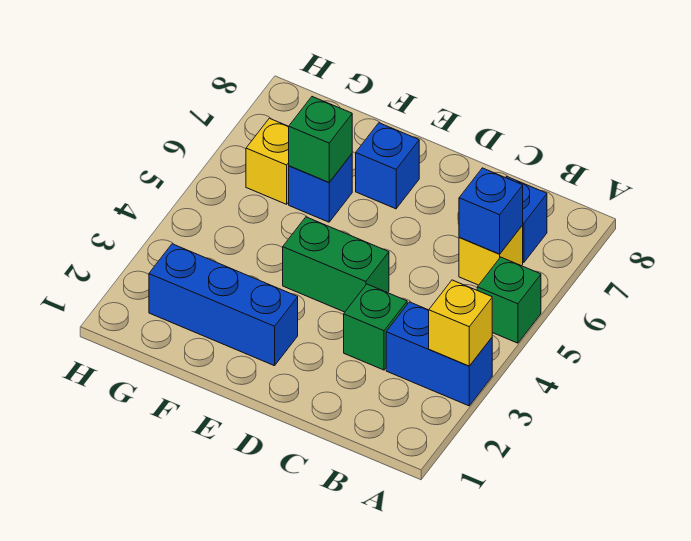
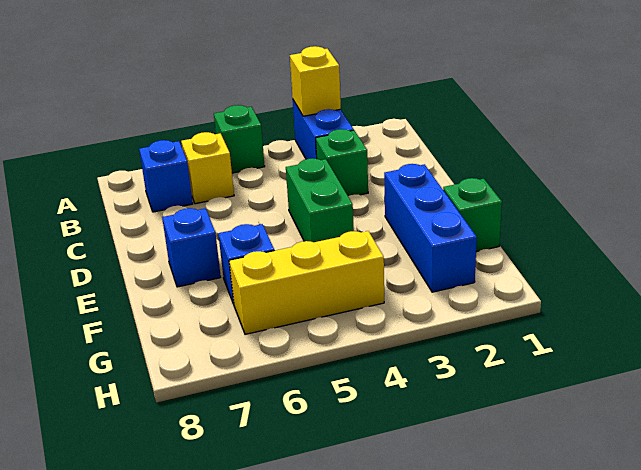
blue 1x1 brick [459,168,523,254] -> none
green 1x1 brick [289,97,352,182] -> green 1x1 brick moved to [443,178,502,252]
yellow 1x1 brick [246,118,289,204] -> yellow 1x3 brick [229,231,384,334]

